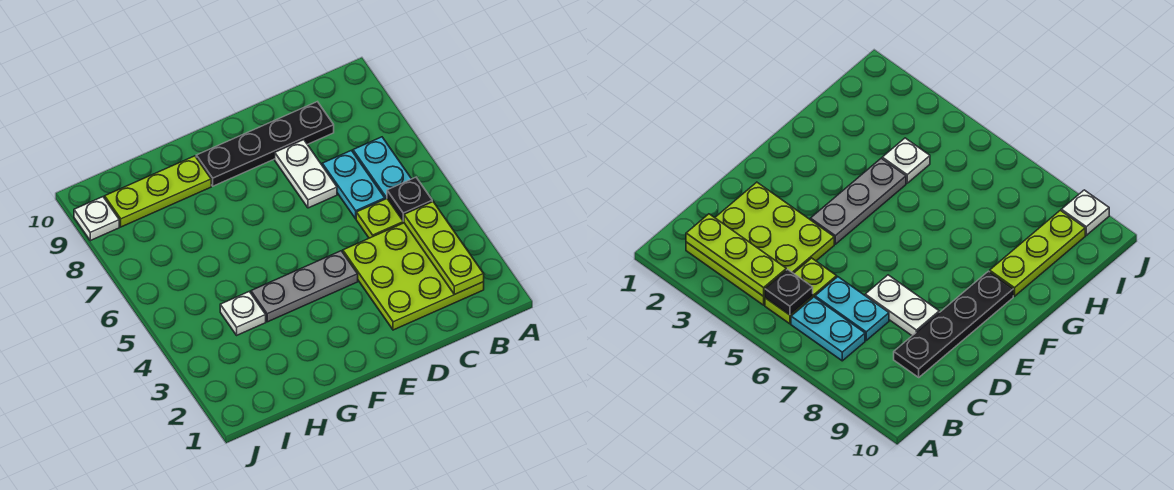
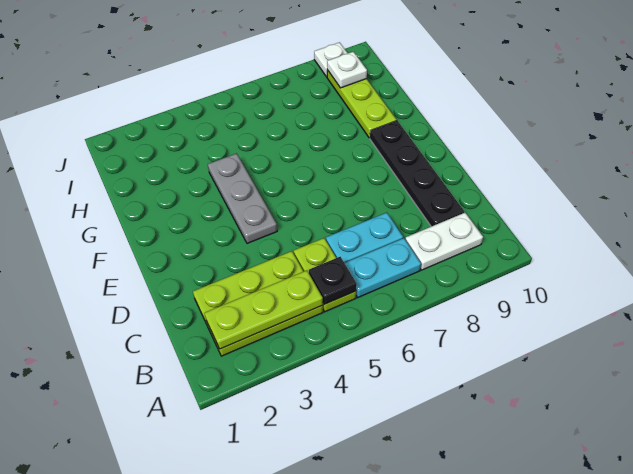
lime 3x3 plate [343,223,484,330] -> lime 2x3 plate [193,251,323,356]
white 1x2 plate [275,140,337,208] -> white 1x2 plate moved to [405,213,483,270]
white 1x1 plate [220,291,266,335] -> white 1x1 plate moved to [327,52,367,88]

